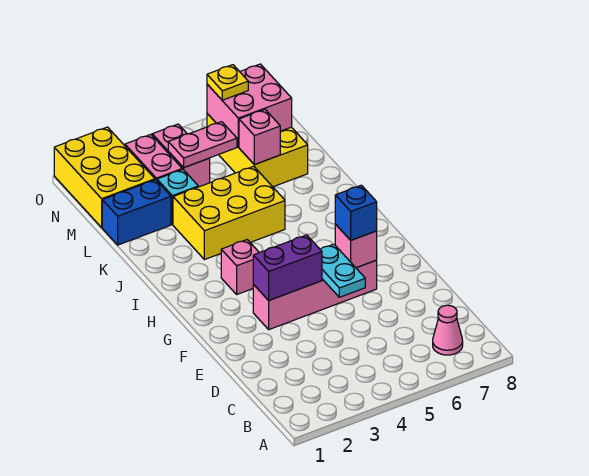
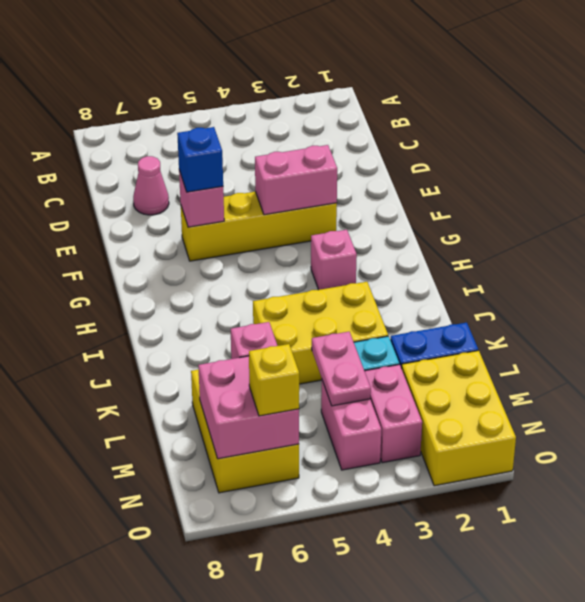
pink 1x1 cone [433,305,463,355] -> pink 1x1 cone moved to [133,156,169,215]
cyan 1x2 plate [320,244,365,297] -> none
pink 1x4 brick [253,260,377,329] -> yellow 1x4 brick [181,192,337,261]
purple 1x2 brick [253,235,322,300] -> pink 1x2 brick [255,145,337,215]
pink 1x2 plate [168,122,237,168] -> pink 1x2 plate turned to [312,332,371,406]
yellow 1x1 plate [207,65,248,100] -> yellow 1x1 brick [249,344,299,416]

